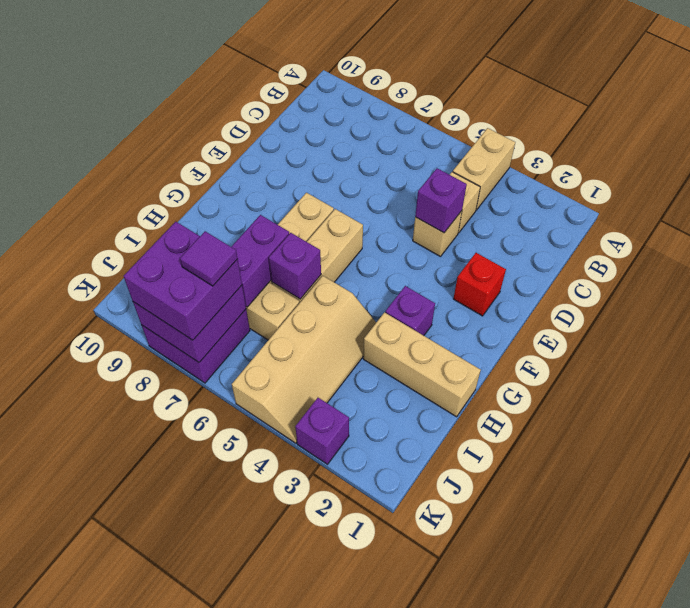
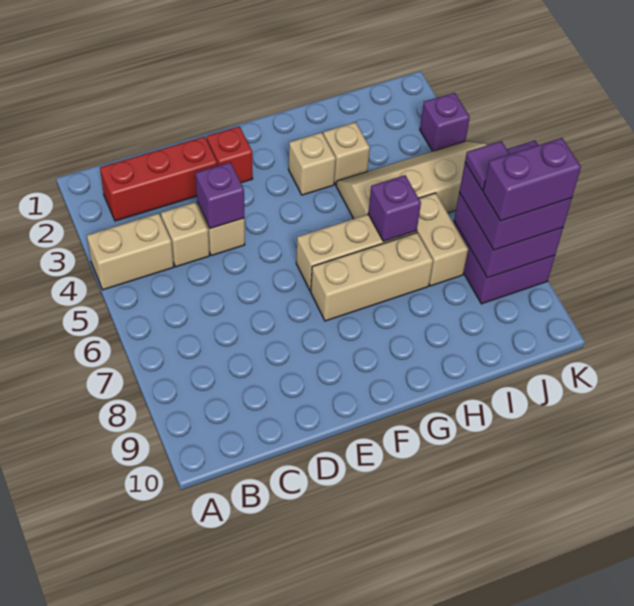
none -> red 1x3 brick [100,137,217,221]
purple 1x1 brick [385,286,435,336] -> tan 1x1 brick [289,132,336,195]
tan 1x3 brick [363,313,481,417] -> tan 1x1 brick [323,122,370,185]
purple 1x2 brick [231,215,289,307] -> purple 1x2 brick moved to [483,138,581,221]

